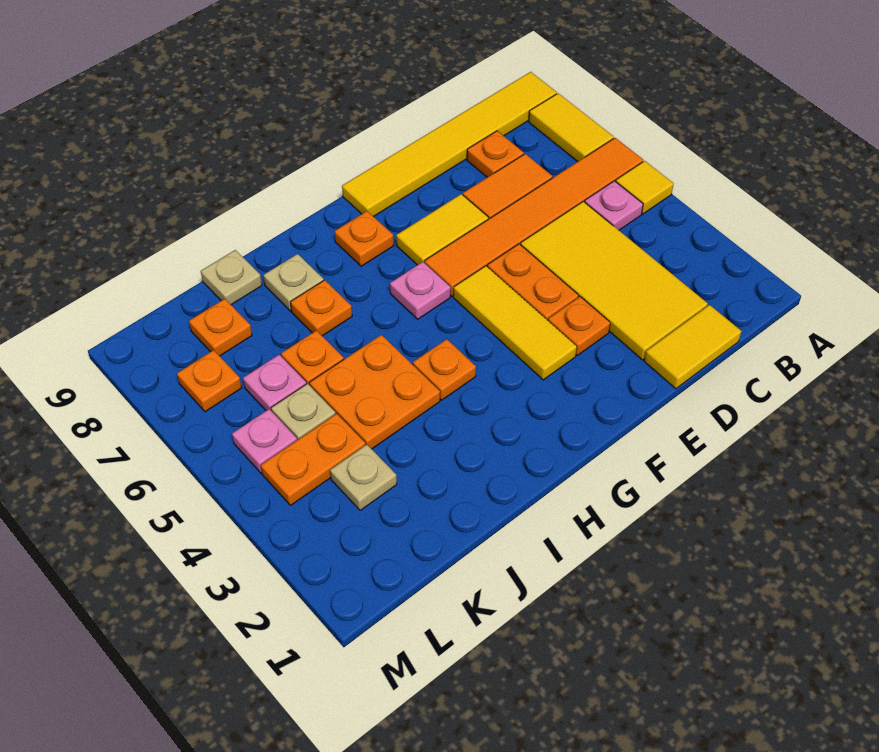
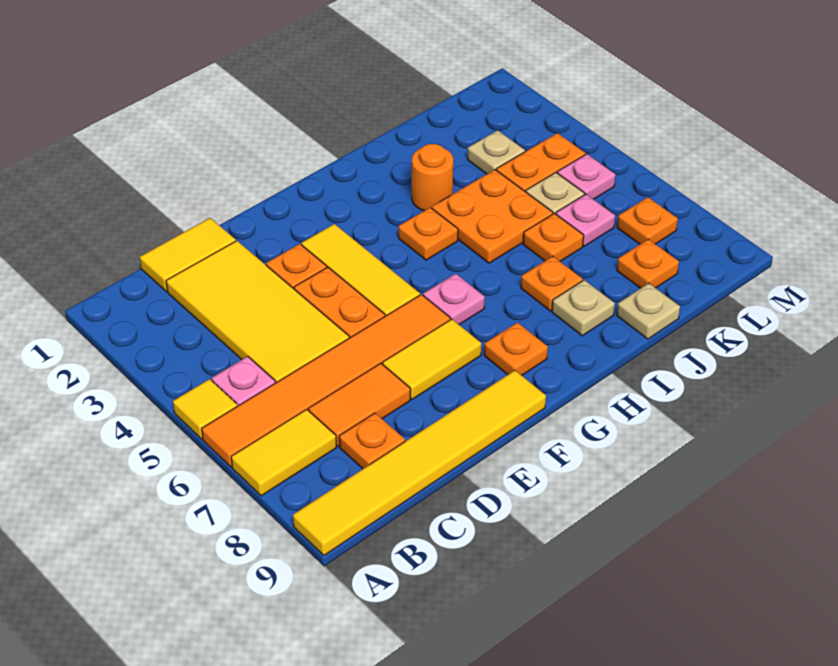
yellow 1x2 tile [529,93,614,162] -> yellow 1x2 tile turned to [231,409,336,496]
none -> orange 1x1 round brick [412,144,453,211]

